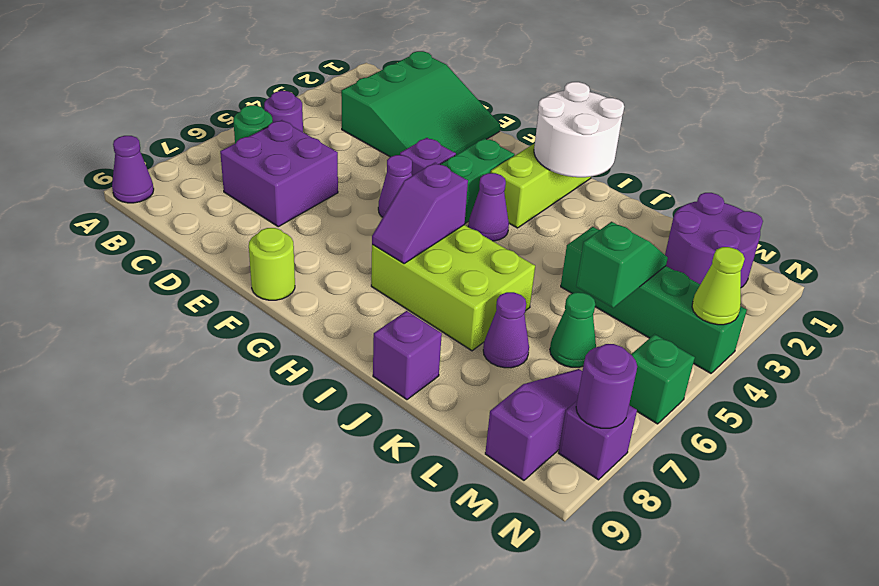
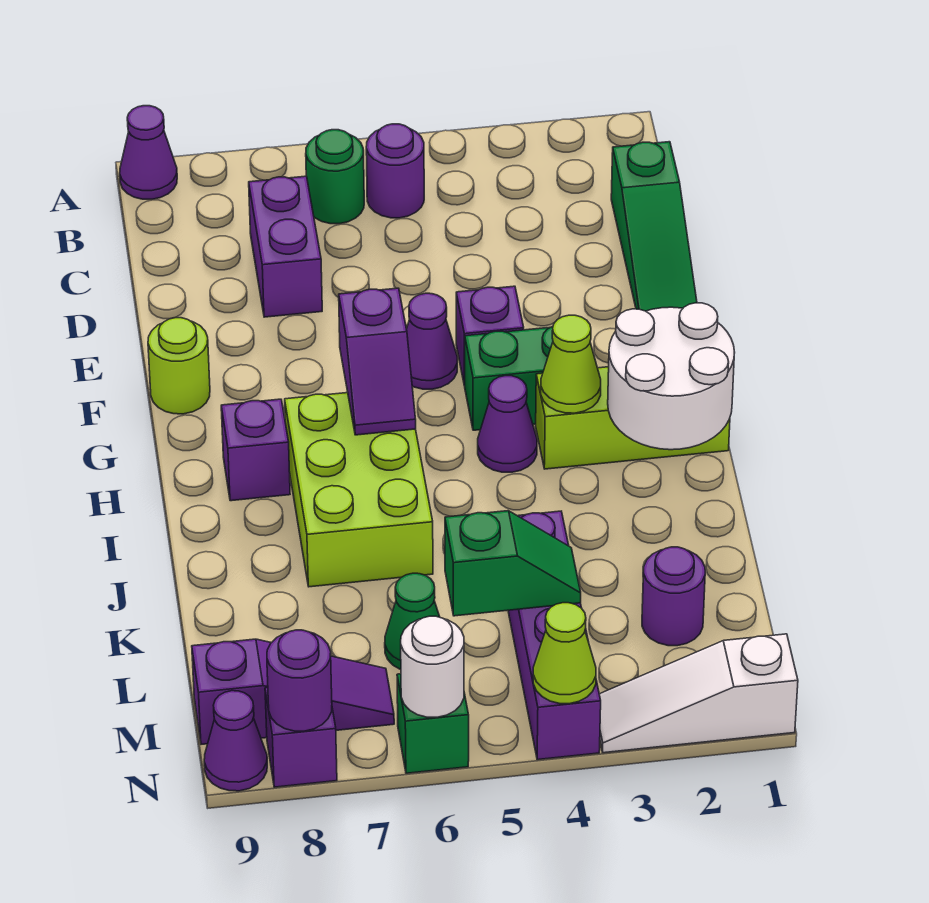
green 3x3 slope [341,51,500,157] -> green 1x3 slope [611,142,697,311]
purple 2x2 brick [220,120,338,227] -> purple 1x2 brick [249,176,322,317]
none -> lime 1x1 cone [541,315,601,413]
purple 1x2 slope [372,163,468,263] -> purple 1x2 slope turned to [339,288,416,435]
purple 1x1 brick [373,311,442,400] -> purple 1x1 brick moved to [221,399,290,501]
green 1x4 brick [561,227,747,373] -> purple 1x4 brick [508,511,601,760]
purple 1x1 cone [483,292,529,368] -> purple 1x1 cone moved to [204,691,267,791]
purple 2x2 round brick [665,193,763,288] -> purple 1x1 round brick [642,547,705,646]
none -> white 1x3 slope [599,634,798,753]
none -> white 1x1 round brick [401,616,464,717]

